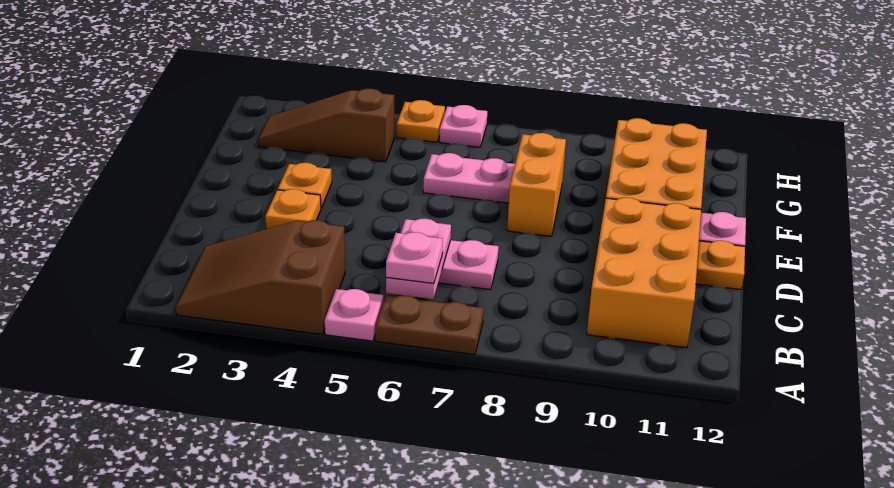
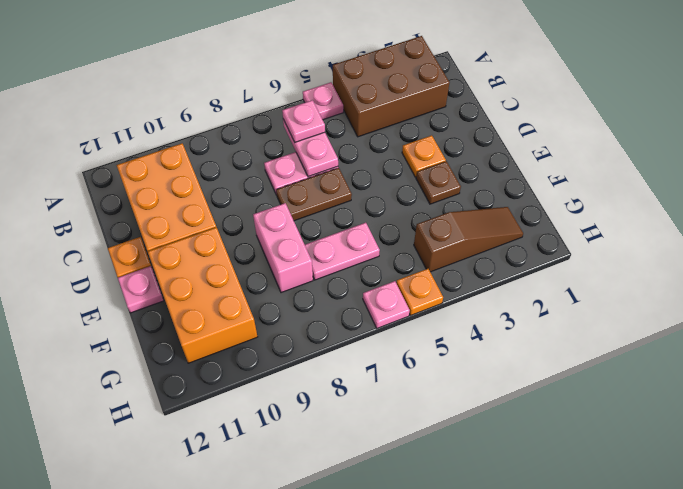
brown 2x3 slope [176,220,345,334] -> brown 2x3 brick [333,36,450,137]
brown 1x2 plate [375,295,484,355] -> brown 1x2 plate moved to [276,168,352,221]
orange 1x1 plate [278,163,332,208] -> brown 1x1 plate [416,161,461,204]
orange 1x2 brick [507,133,566,236] -> pink 1x2 brick [253,203,313,293]

